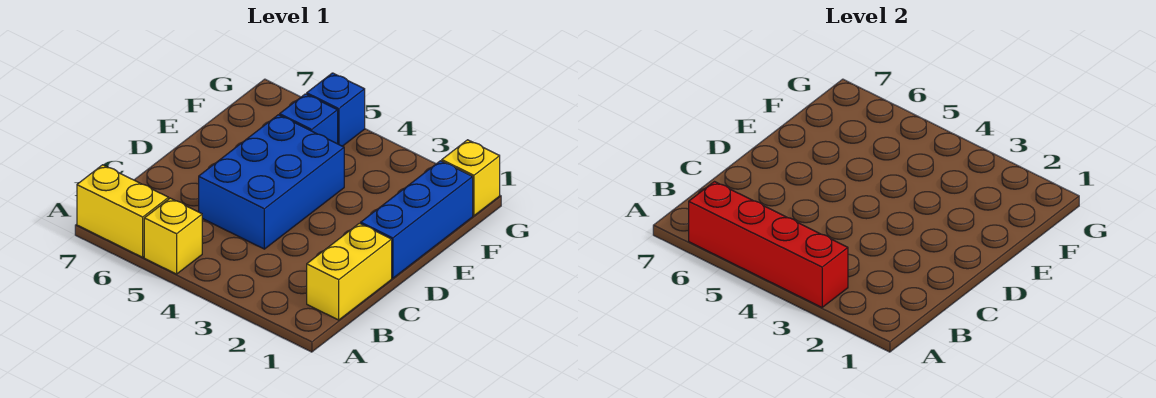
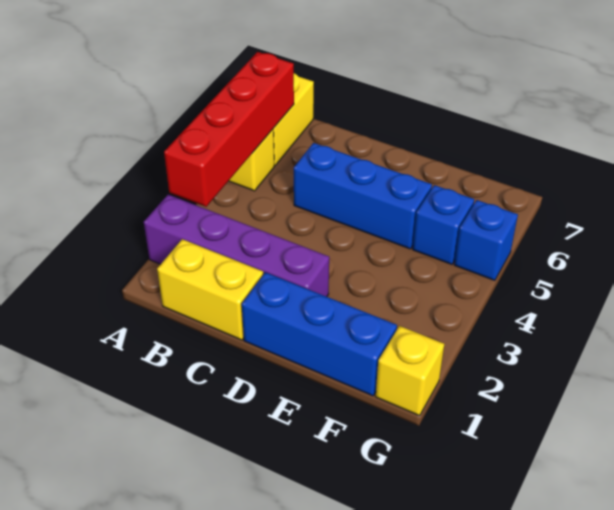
none -> purple 1x4 brick [144,195,329,297]
blue 2x3 brick [199,115,344,249] -> blue 1x3 brick [294,143,432,249]

